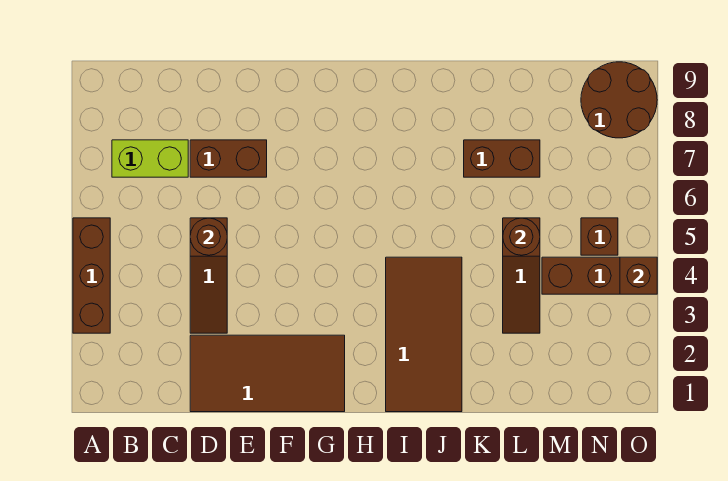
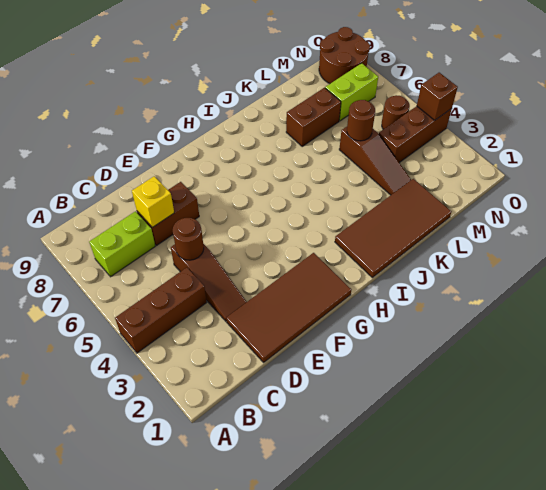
brown 1x3 brick [73,218,110,333] -> brown 1x3 brick turned to [115,268,207,353]
none -> yellow 1x1 brick [132,176,174,227]
brown 2x4 tile [386,257,462,412] -> brown 2x4 tile turned to [335,179,452,278]
none -> lime 1x2 brick [325,63,378,121]
brown 1x1 brick [581,218,618,255] -> brown 1x1 round brick [382,95,410,129]

